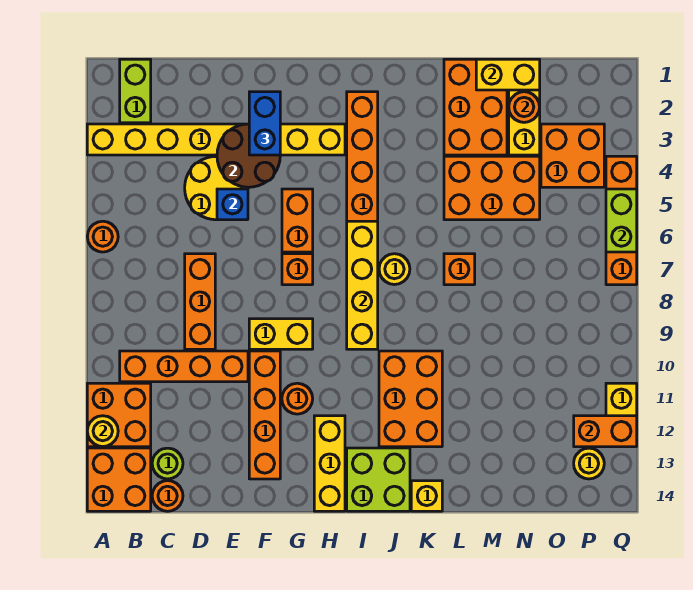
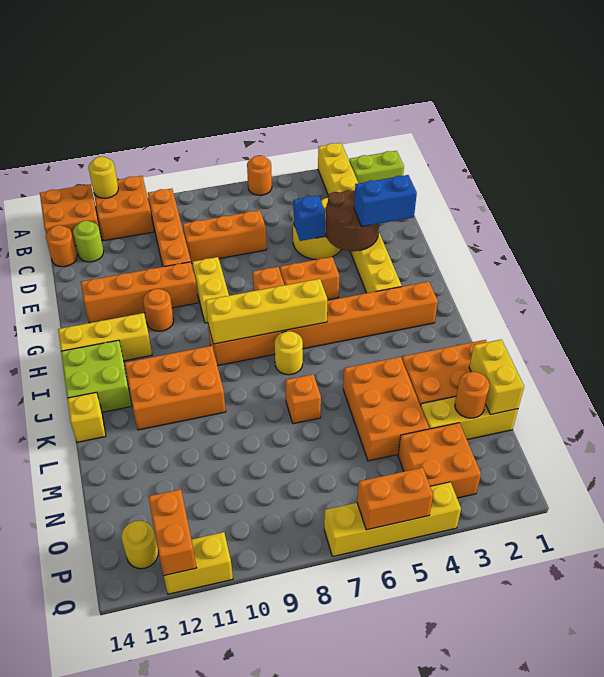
orange 1x4 brick [606,156,637,285] -> yellow 1x4 brick [324,482,461,557]
lime 1x2 brick [606,189,637,252] -> orange 1x2 brick [357,468,433,530]

